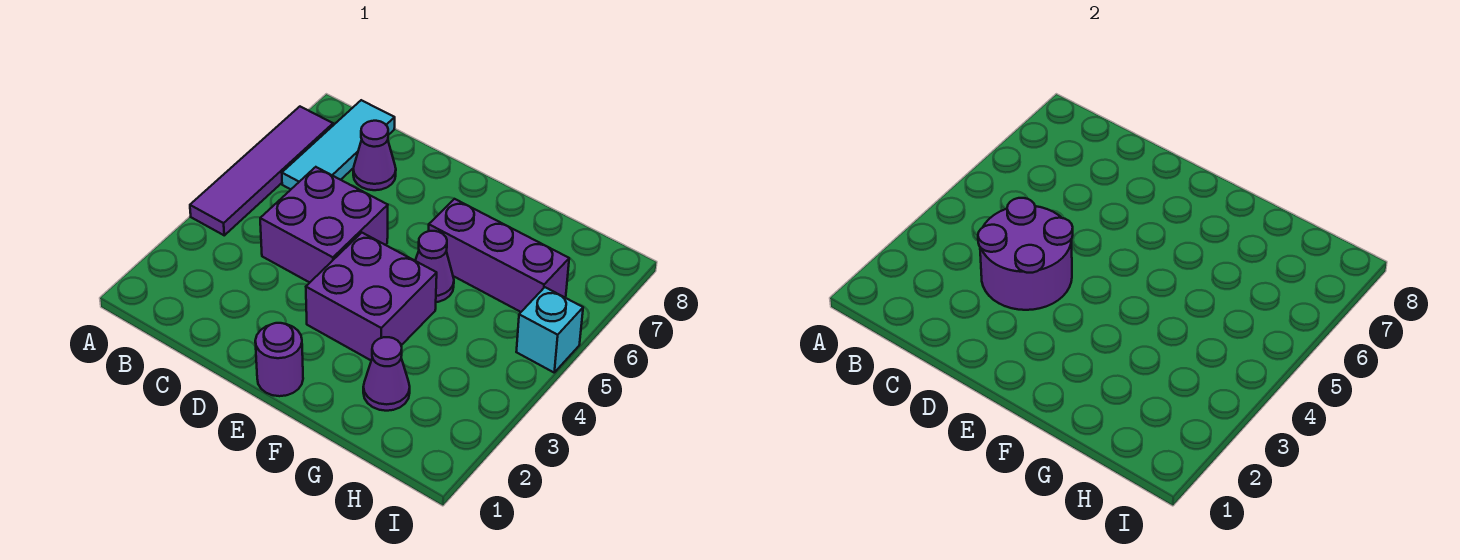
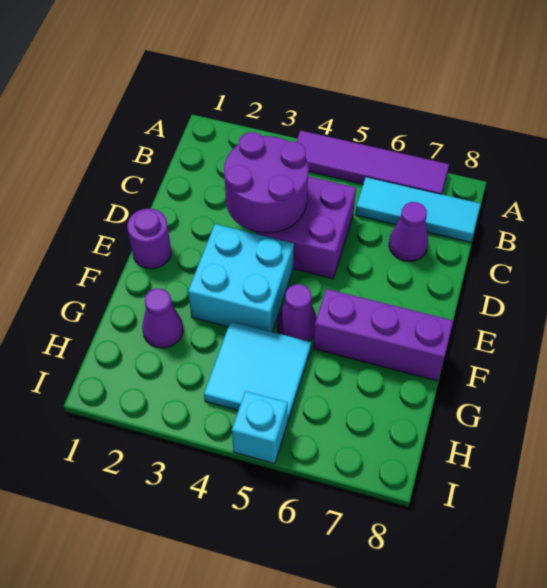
purple 2x2 brick [306,233,437,360] -> cyan 2x2 brick [188,224,294,332]
purple 1x3 brick [429,199,569,312] -> purple 1x3 brick turned to [313,289,453,381]
none -> cyan 2x2 tile [204,321,311,423]

